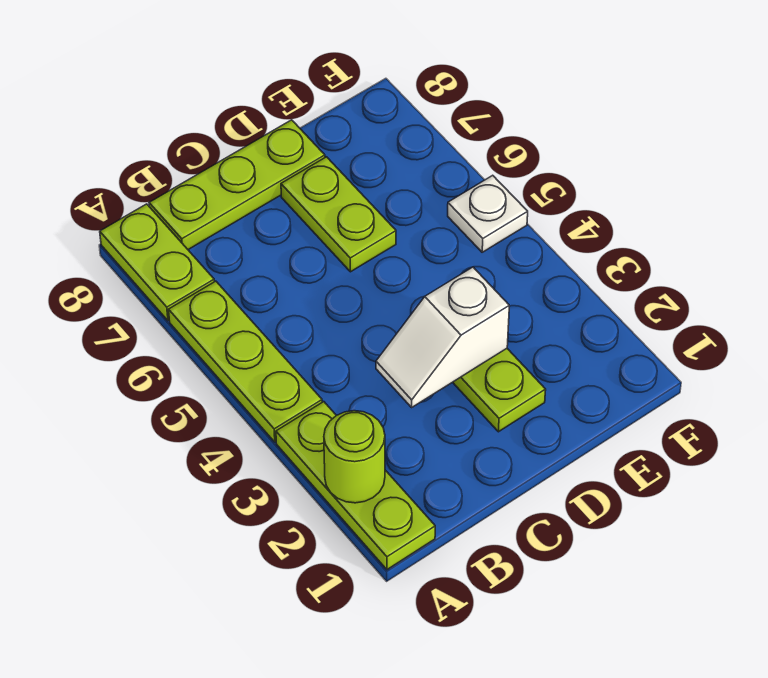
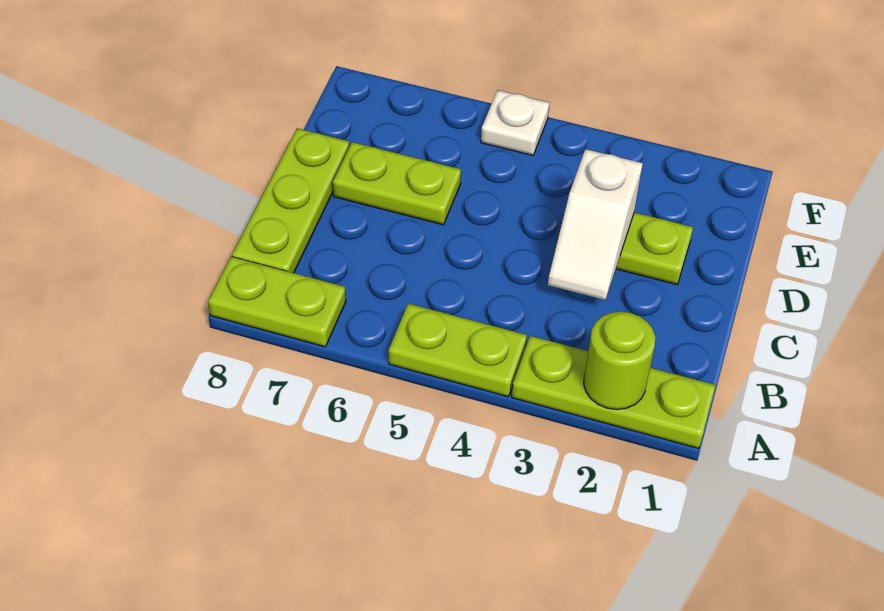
lime 1x3 plate [169,281,322,442] -> lime 1x2 plate [389,303,527,397]

